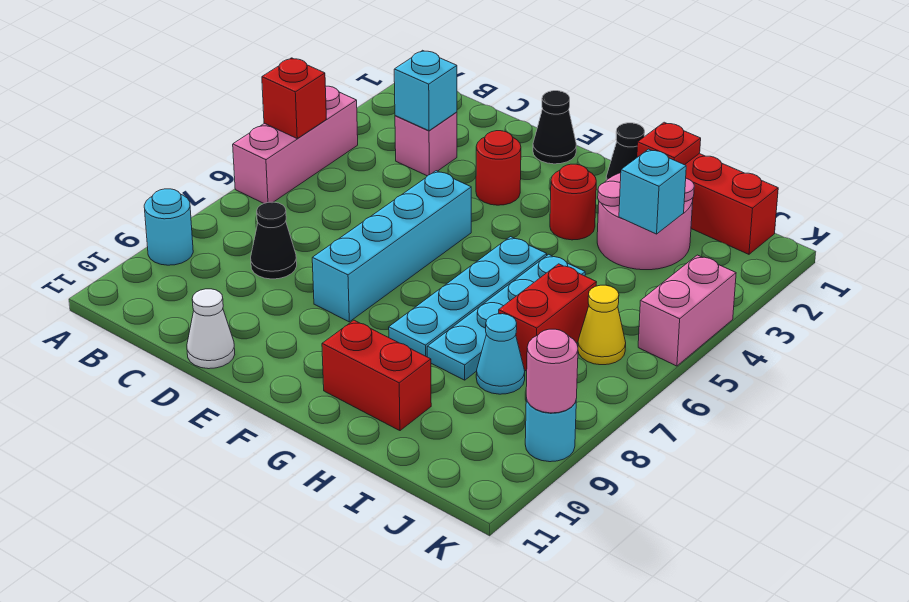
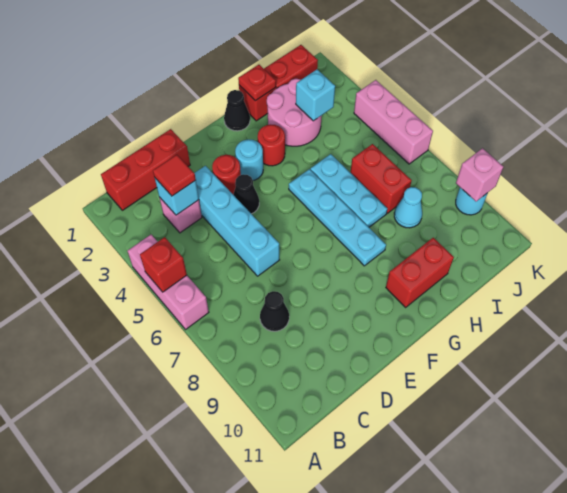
cyan 1x1 round brick [144,189,193,265] -> cyan 1x1 round brick moved to [235,139,263,180]
none -> red 1x3 brick [101,129,190,210]
none -> red 1x1 tile [153,155,196,196]
white 1x1 cone [187,289,235,369] -> none
black 1x1 cone [533,91,576,164] -> black 1x1 cone moved to [233,174,259,214]
cyan 1x4 brick [312,171,471,322] -> cyan 1x4 brick moved to [195,166,280,276]
cyan 1x4 plate [427,254,585,380] -> cyan 1x3 plate [310,154,388,227]
yellow 1x1 cone [578,285,626,365] -> none
pink 1x2 brick [638,255,736,366] -> pink 1x3 brick [354,80,433,164]
pink 1x1 round brick [526,329,578,413] -> pink 1x1 brick [456,148,503,201]

